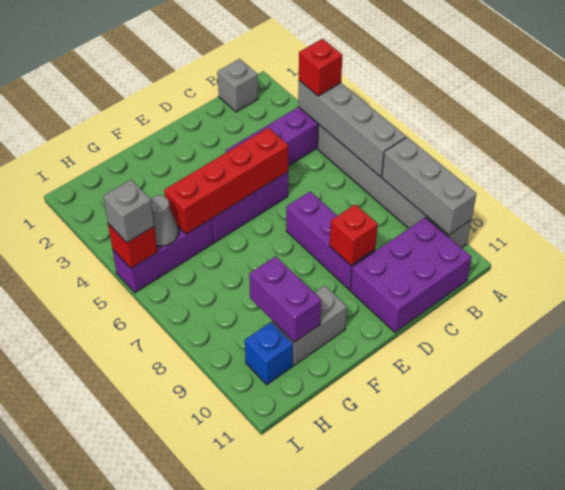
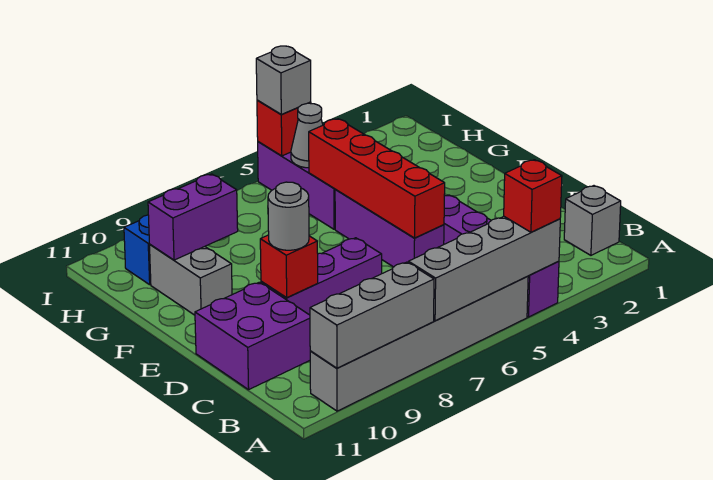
purple 2x3 brick [350,217,472,332] -> purple 2x2 brick [195,282,310,390]
none -> grey 1x1 round brick [268,182,309,250]

